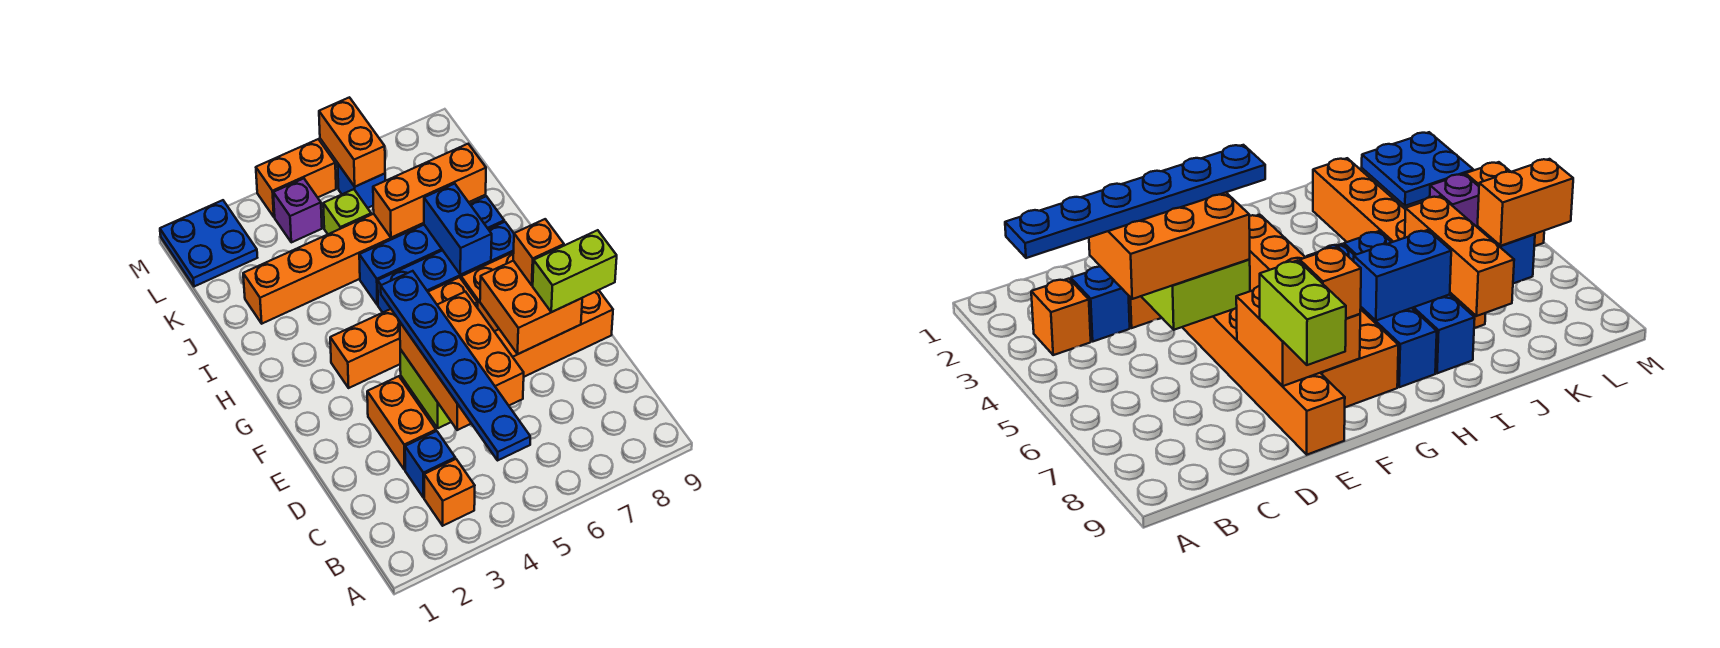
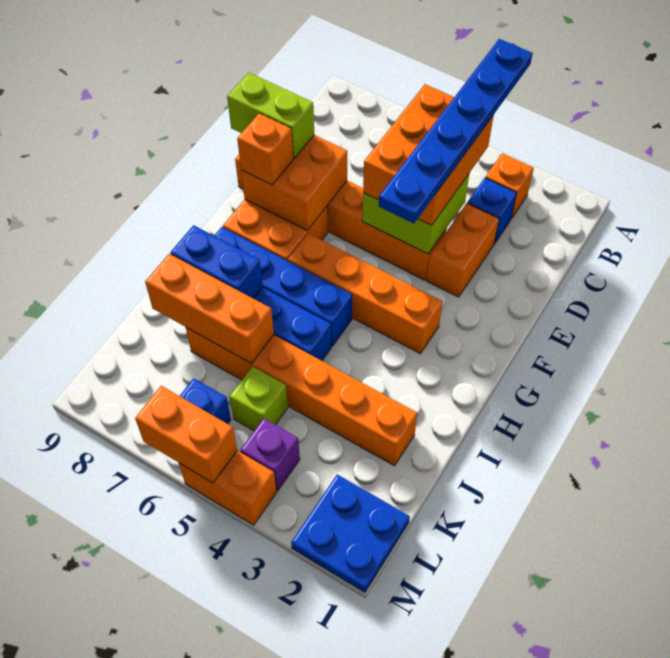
blue 1x2 brick [424,184,492,275] -> blue 1x2 brick turned to [170,225,263,299]
orange 1x2 brick [319,97,385,187] -> orange 1x2 brick turned to [135,386,237,483]

